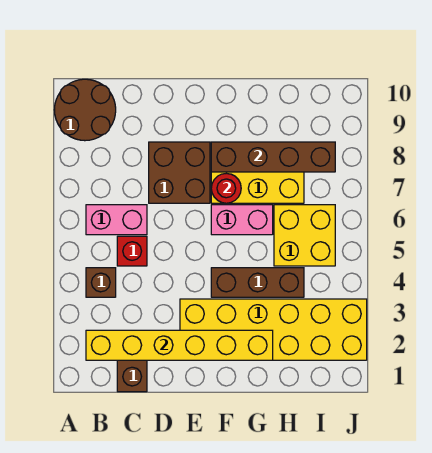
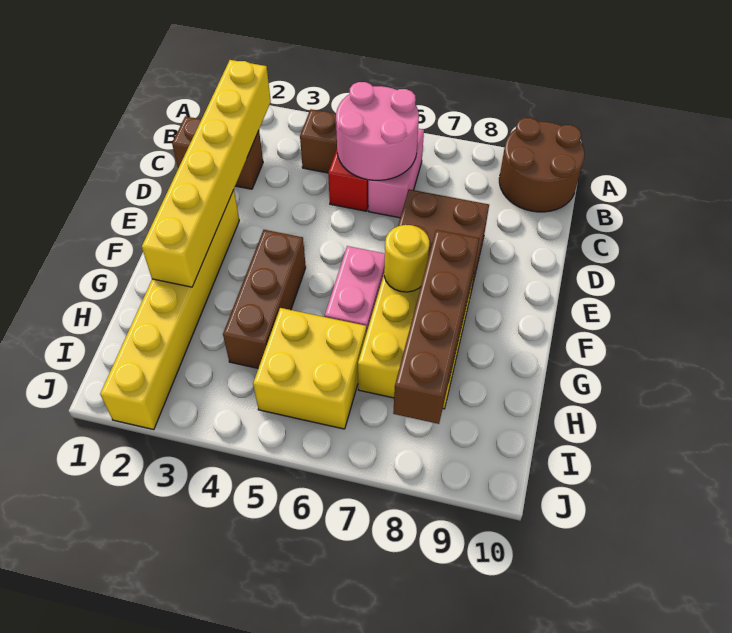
none -> pink 2x2 round brick [336,82,419,180]
yellow 2x6 brick [180,299,367,360] -> yellow 1x6 brick [100,190,239,430]
red 1x1 round brick [211,173,241,203] -> yellow 1x1 round brick [384,225,429,292]

